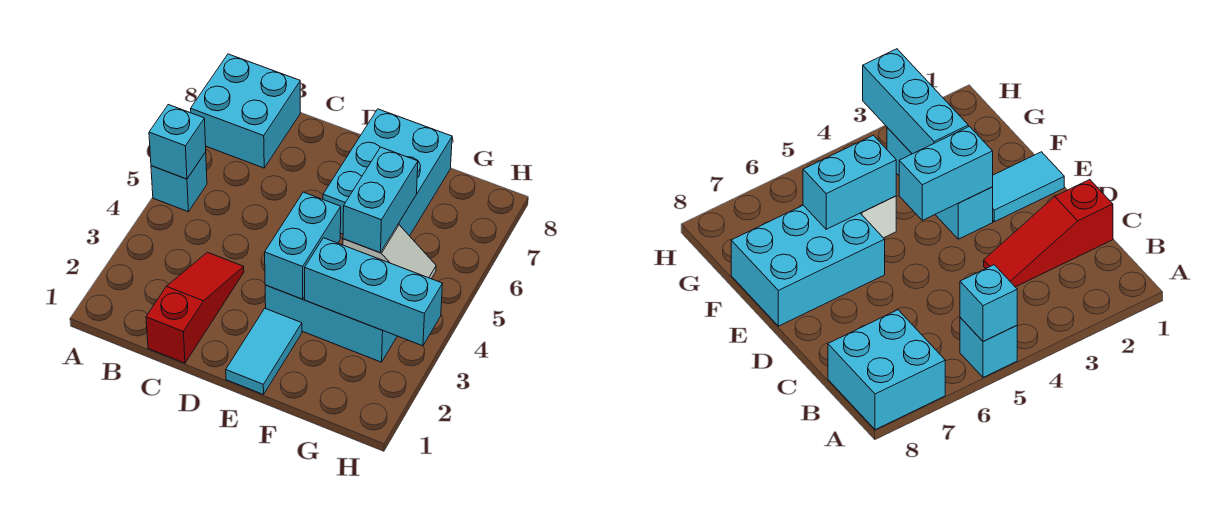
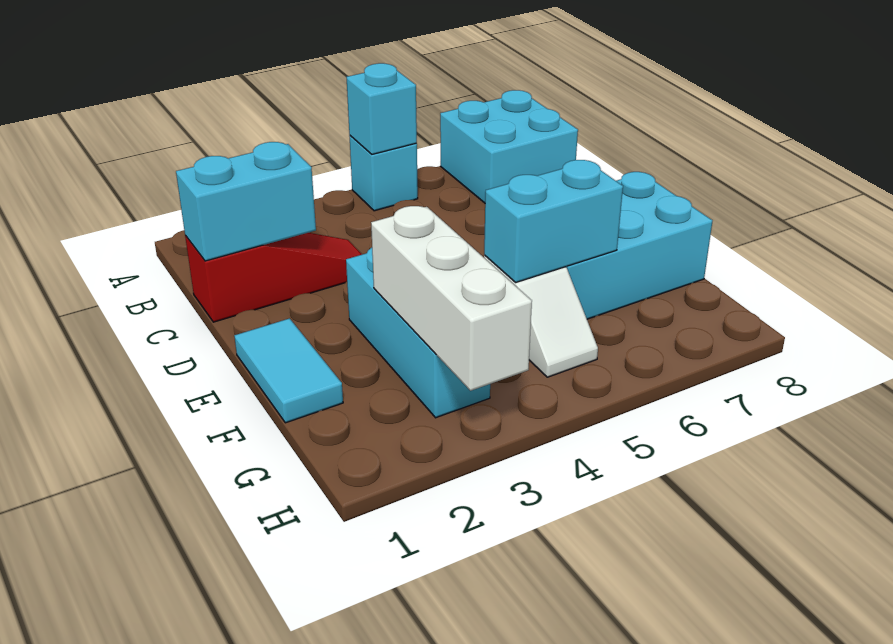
cyan 1x2 tile [226,308,302,395] -> cyan 1x2 tile turned to [234,318,343,423]
cyan 1x2 brick [265,192,341,299] -> cyan 1x2 brick moved to [176,142,316,261]
cyan 1x3 brick [305,238,443,346] -> white 1x3 brick [371,206,532,391]

